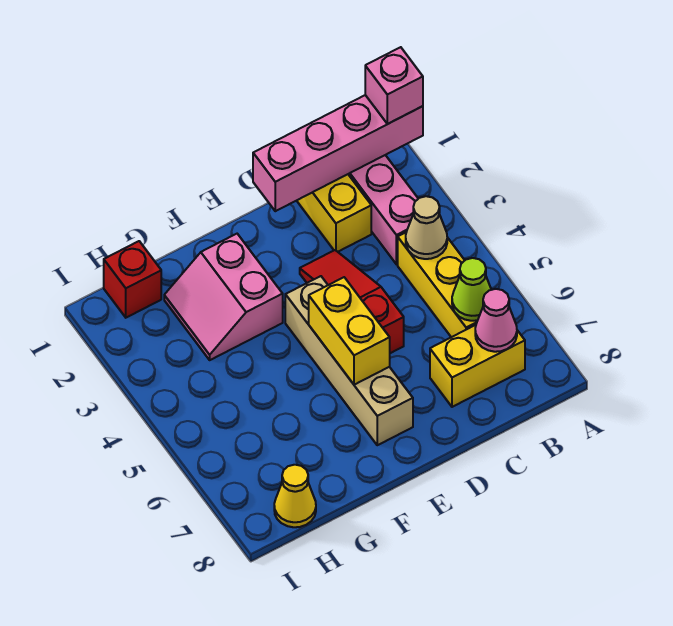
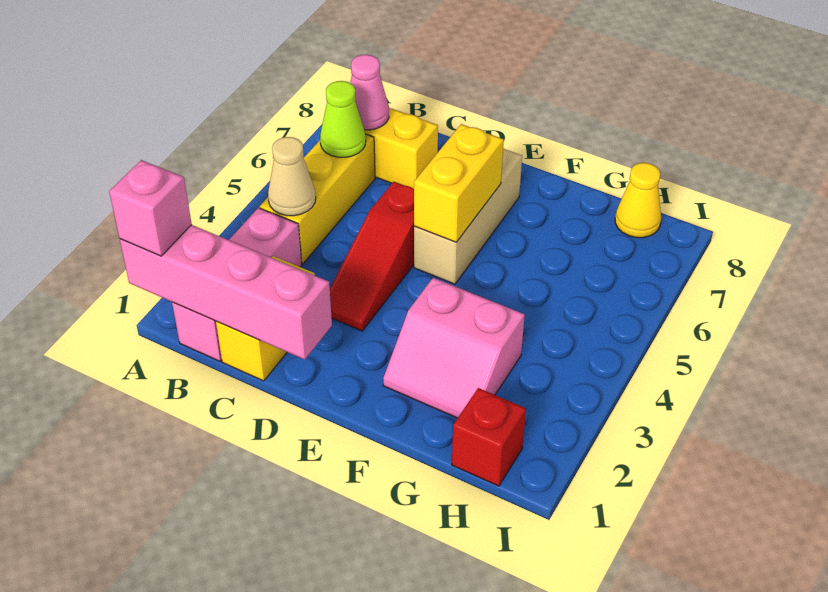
tan 1x4 brick [285,276,413,445] -> tan 1x3 brick [414,148,522,284]
pink 2x2 slope [164,234,283,360] -> pink 2x2 slope turned to [383,278,525,418]

